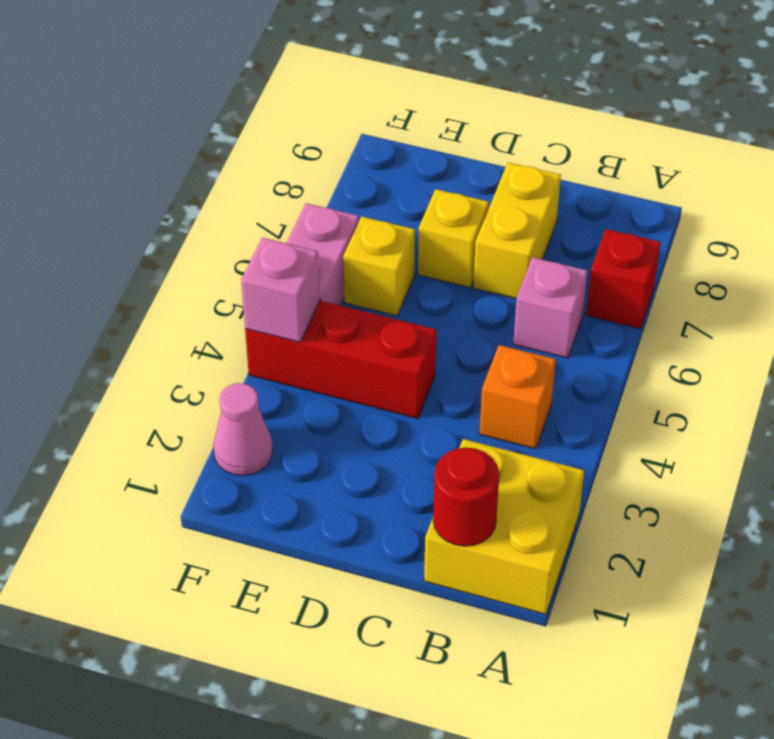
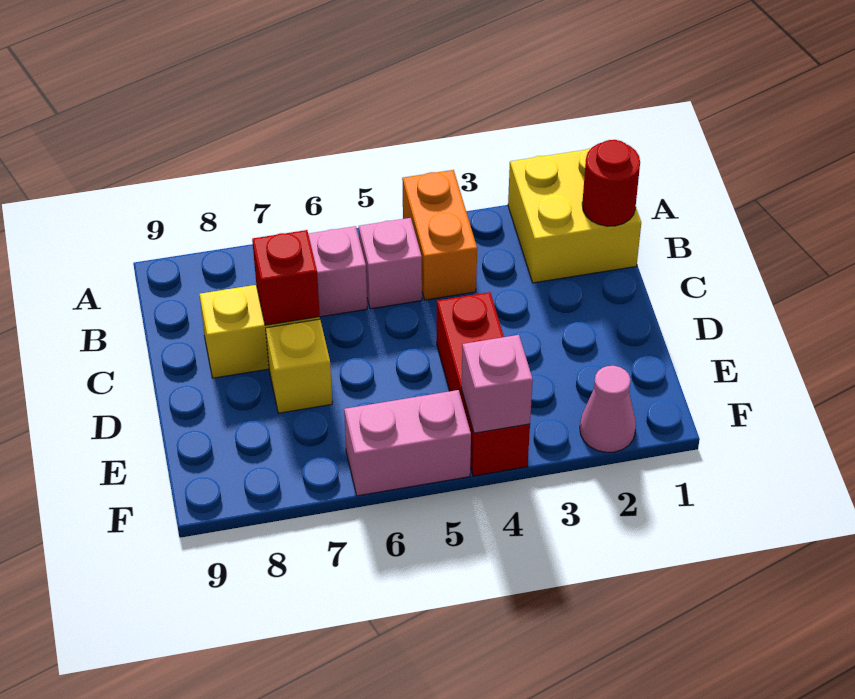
red 1x1 brick [586,229,661,329] -> red 1x1 brick moved to [252,230,320,325]
orange 1x1 brick [480,345,556,449] -> orange 1x2 brick [402,170,477,300]
none -> pink 1x1 brick [359,218,422,309]
yellow 1x1 brick [343,217,415,316] -> none

